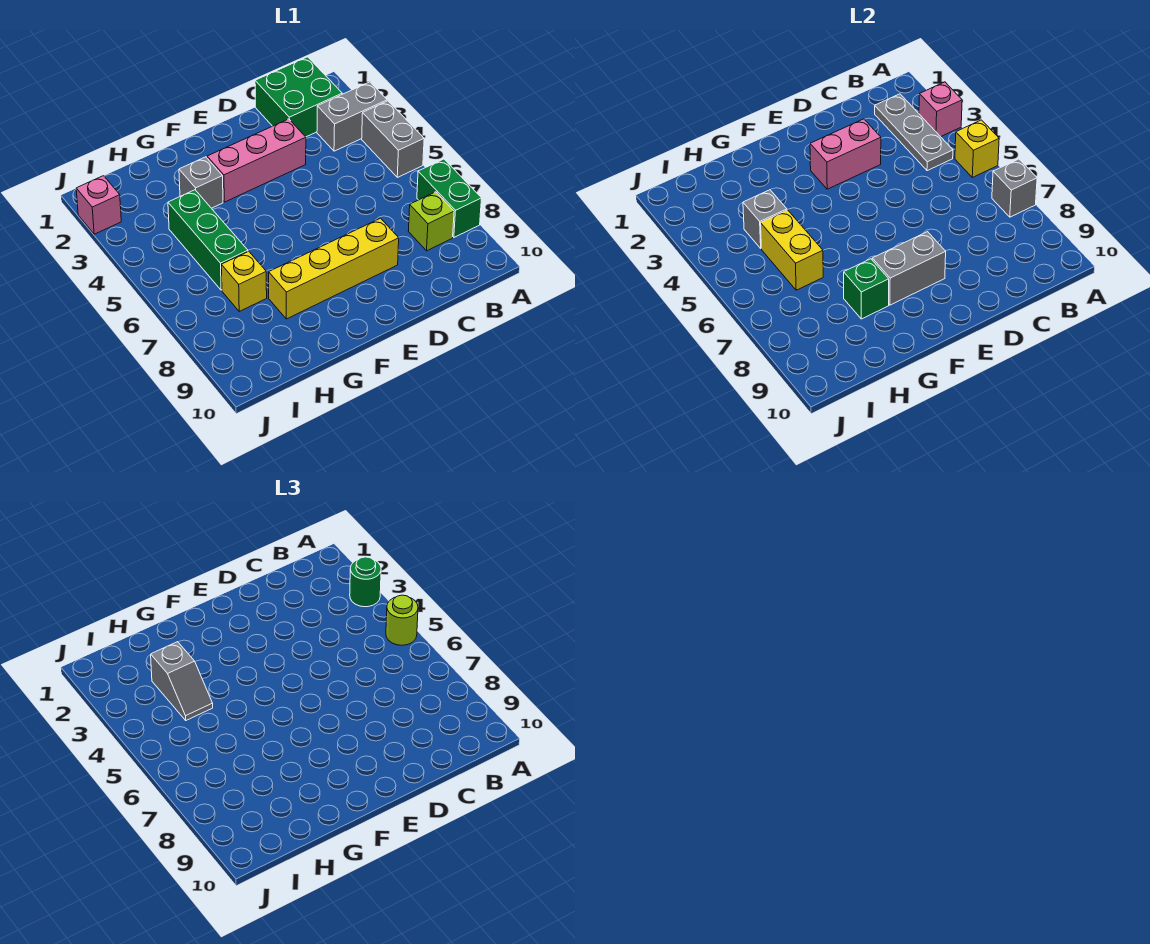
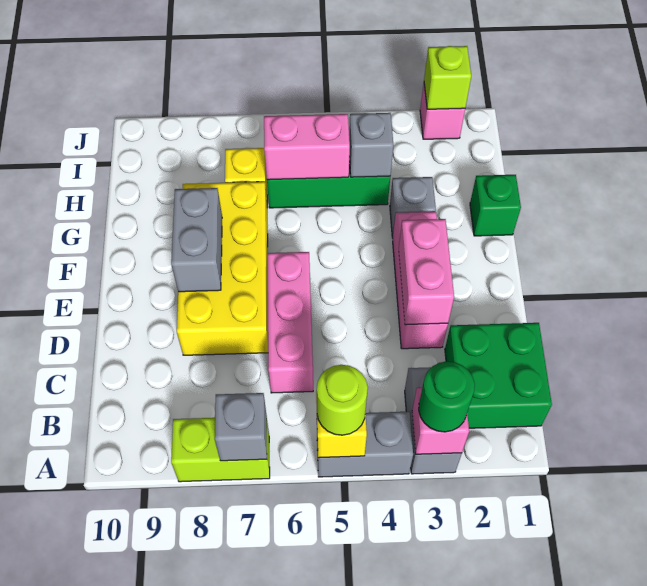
green 1x2 brick [417,159,482,237] -> lime 1x2 brick [171,418,270,482]
grey 1x3 plate [875,94,953,171] -> none
lime 1x1 brick [408,192,454,251] -> lime 1x1 brick moved to [424,46,471,109]
none -> pink 1x3 brick [268,252,313,393]
yellow 1x4 brick [269,218,399,319] -> yellow 2x4 brick [177,182,268,355]
green 1x1 brick [844,259,889,319] -> green 1x1 brick moved to [470,175,521,236]
grey 1x2 slope [151,642,213,720] -> none
yellow 1x2 brick [761,210,823,290] -> pink 1x2 brick [264,114,350,180]

